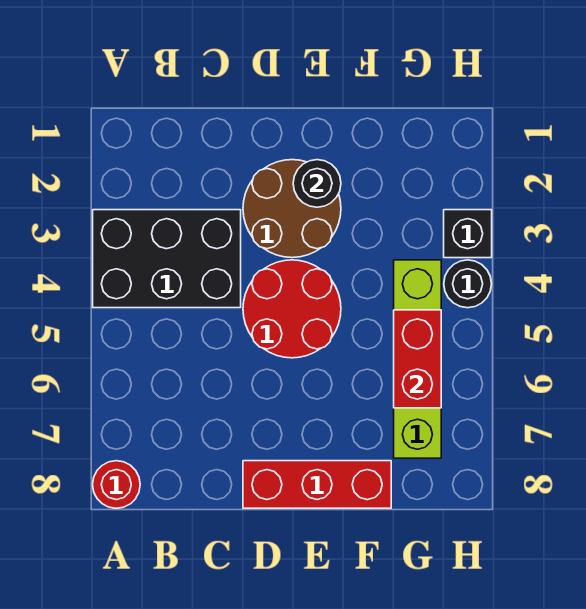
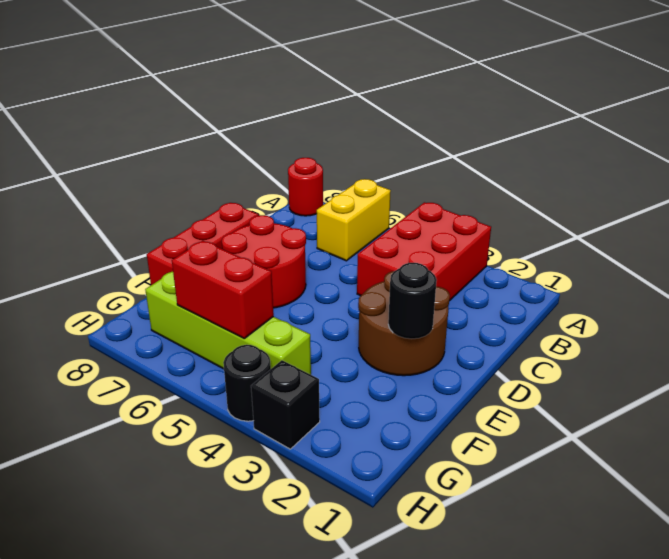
black 2x3 brick [93,210,241,308] -> red 2x3 brick [357,202,491,301]
none -> yellow 1x2 brick [317,179,391,261]
red 2x2 round brick [243,260,341,358] -> red 2x2 round brick moved to [222,215,306,308]

